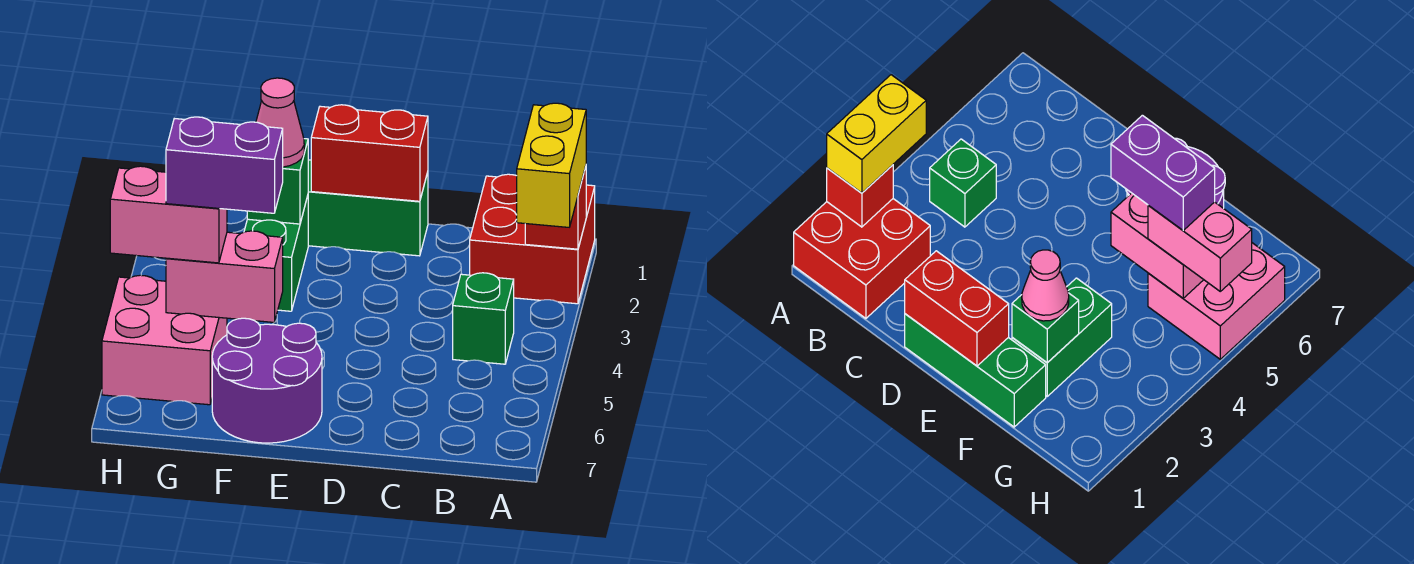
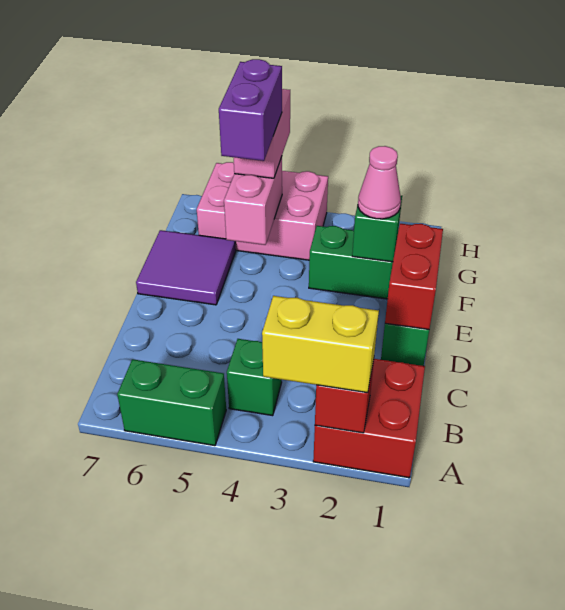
none -> green 1x2 brick [117,359,226,446]
purple 2x2 round brick [212,318,322,443] -> purple 2x2 tile [136,230,236,305]
pink 2x2 brick [102,275,227,405] -> pink 2x3 brick [197,162,328,260]

